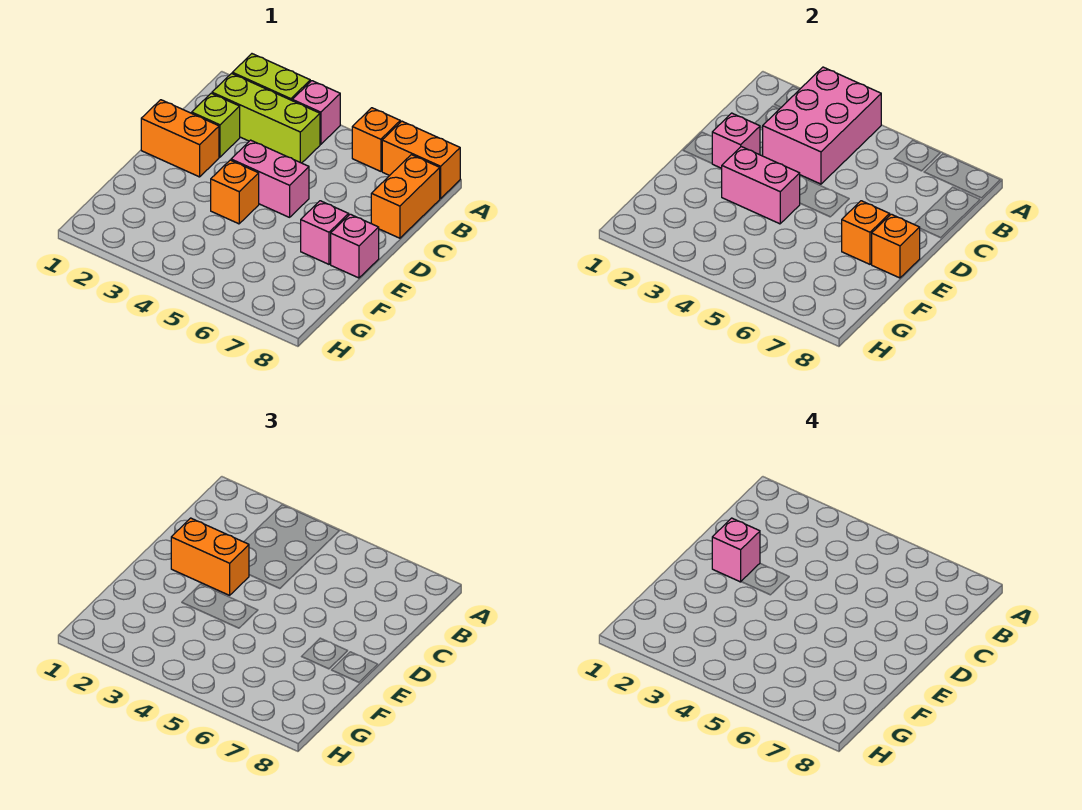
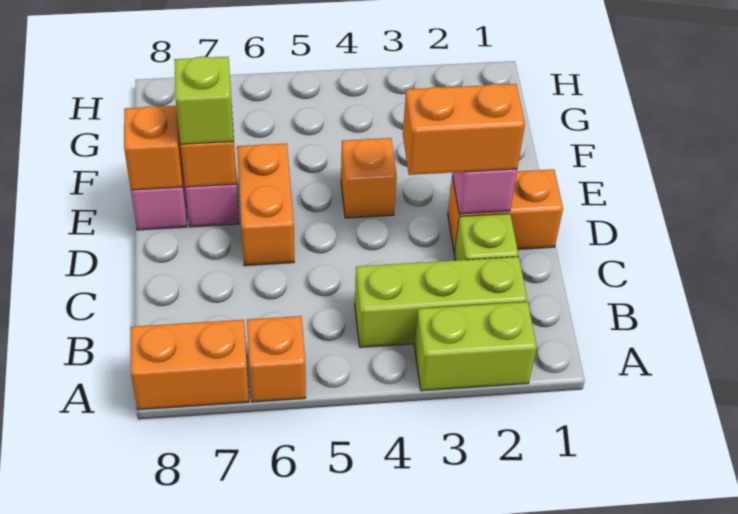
pink 2x3 brick [763,67,881,184] -> none
pink 1x1 brick [292,81,340,144] -> none
orange 1x2 brick [371,155,440,238] -> orange 1x2 brick moved to [237,143,294,266]
pink 1x1 brick [712,518,760,582] -> none
pink 1x2 brick [231,140,309,217] -> none
pink 1x2 brick [722,147,800,224] -> none
none -> lime 1x1 brick [174,56,234,144]

